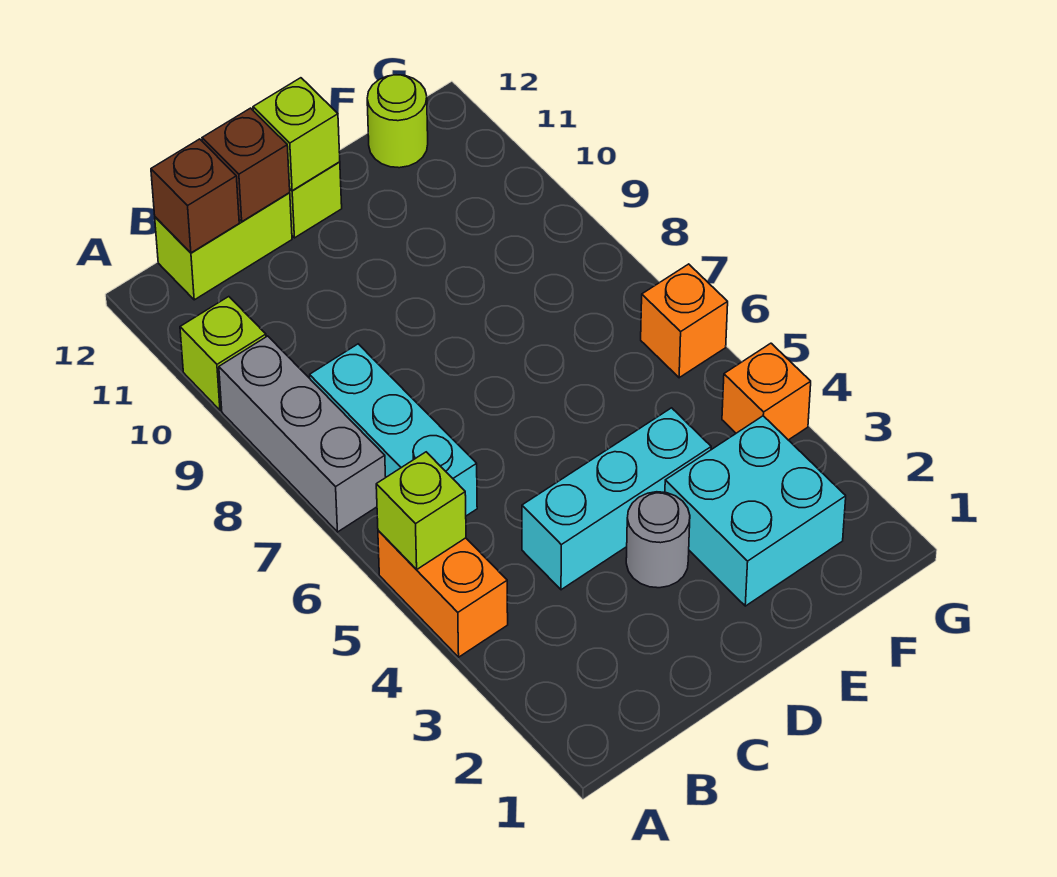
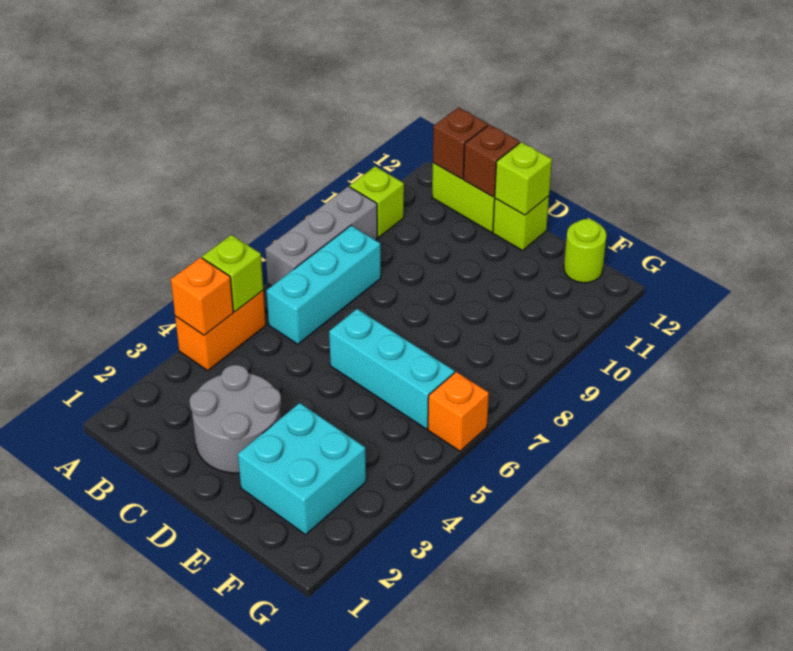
cyan 1x3 brick [522,408,711,590] -> cyan 1x3 brick moved to [329,309,454,429]
grey 1x1 round brick [626,492,690,588] -> grey 2x2 round brick [190,365,281,473]
orange 1x1 brick [722,343,811,440] -> orange 1x1 brick moved to [171,257,233,335]

